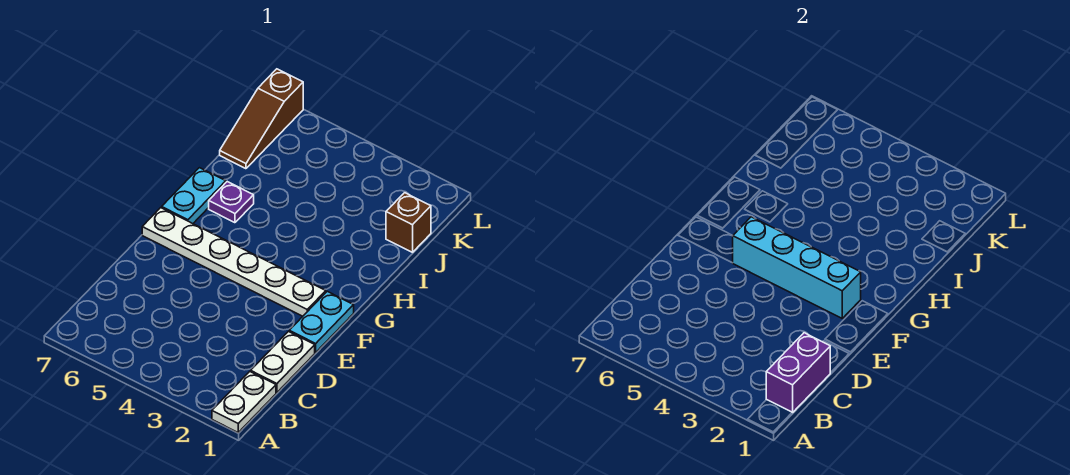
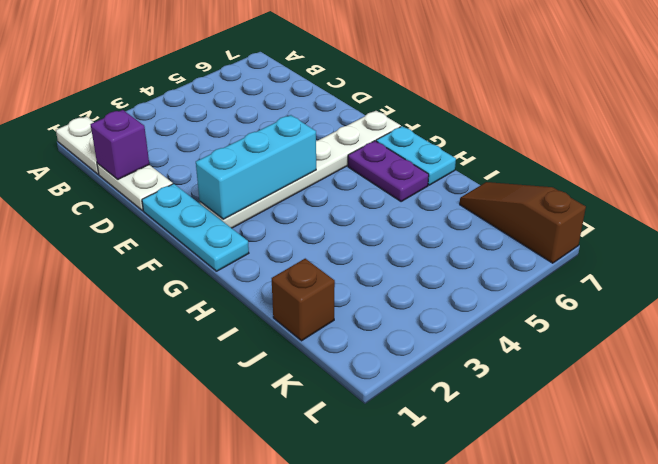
purple 1x2 brick [766,333,830,413] -> purple 1x1 brick [90,110,149,179]
cyan 1x2 plate [289,291,354,352] -> cyan 1x3 plate [142,184,249,271]
cyan 1x4 brick [733,217,861,318] -> cyan 1x3 brick [196,115,316,219]
purple 1x1 plate [209,182,254,223] -> purple 1x2 plate [348,141,429,202]

